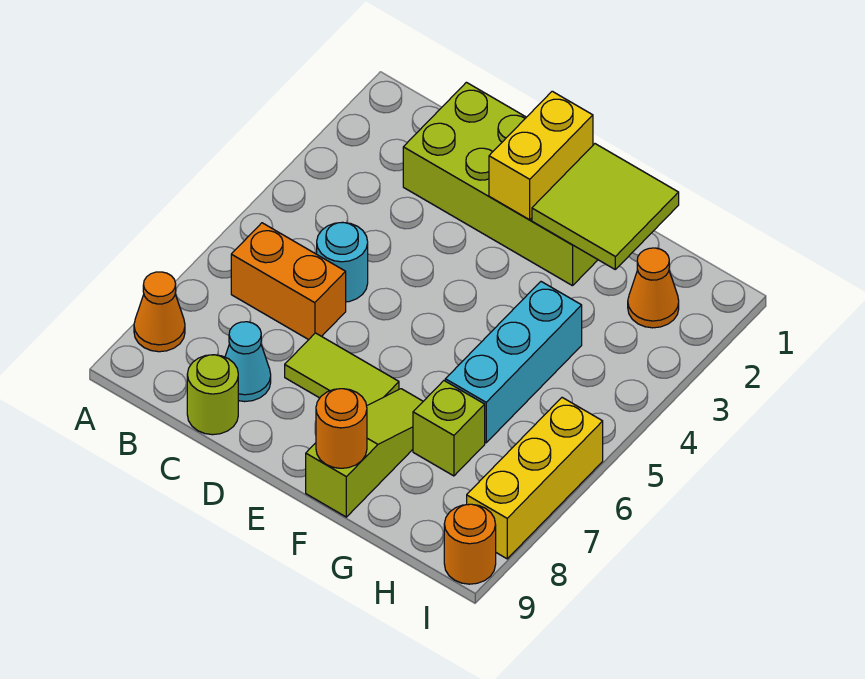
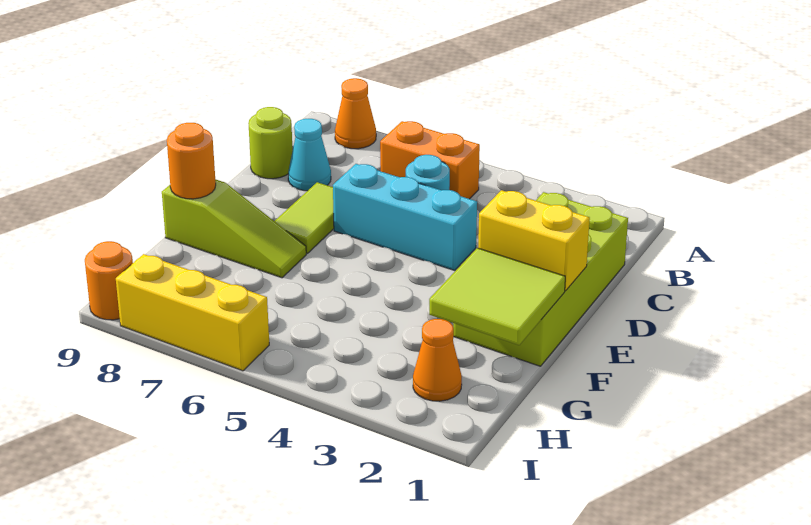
orange 1x2 brick [231,223,346,340] -> orange 1x2 brick turned to [380,121,480,199]
cyan 1x3 brick [445,282,582,443] -> cyan 1x3 brick moved to [333,164,477,270]
lime 1x1 brick [413,381,485,476] -> none

